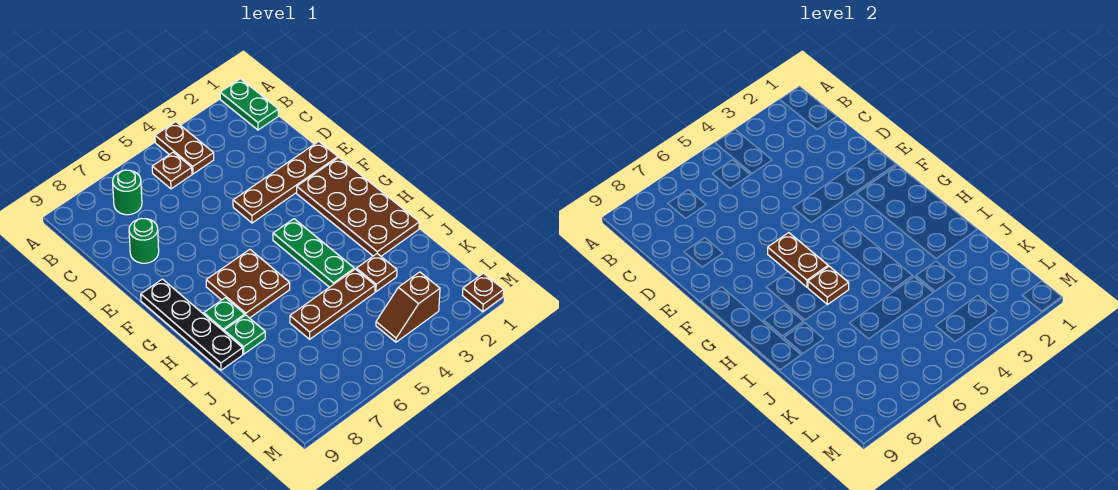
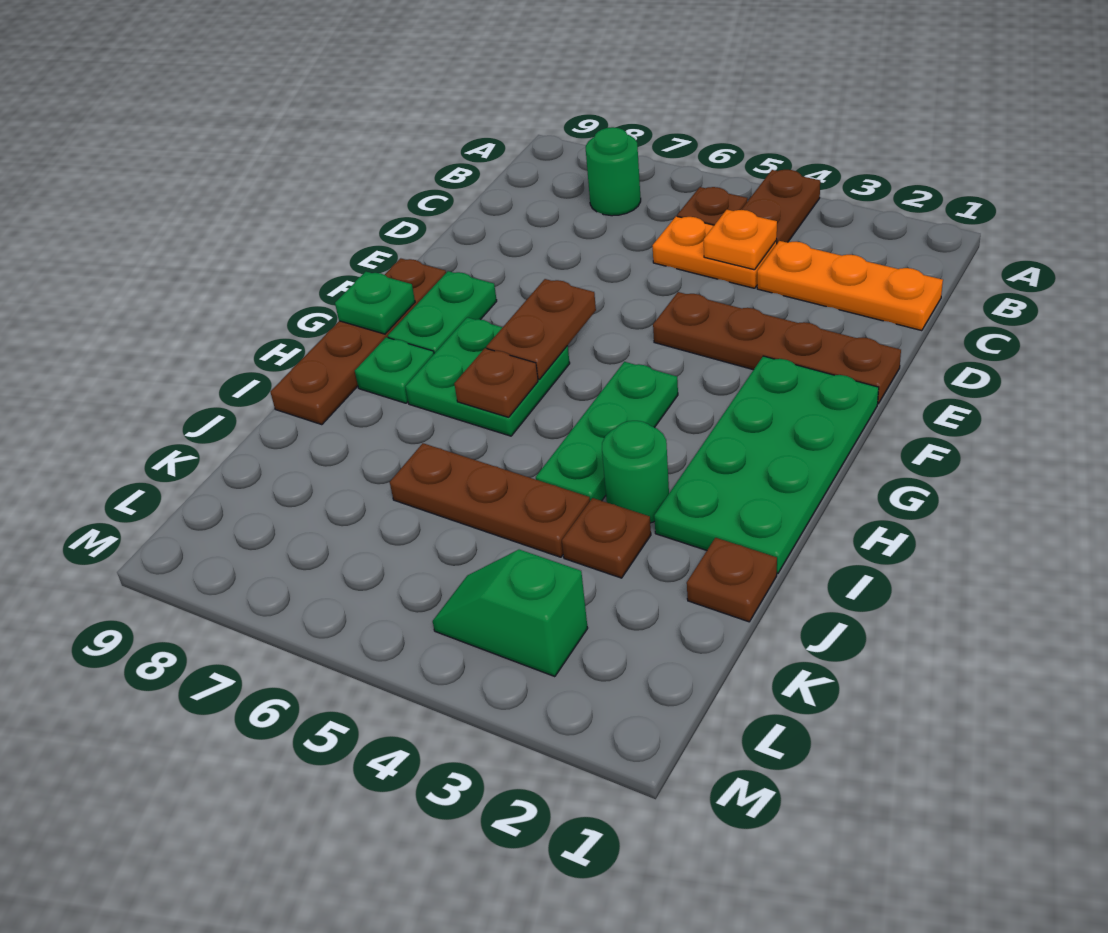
green 1x2 plate [220,79,278,130] -> green 1x2 plate moved to [388,271,497,354]
none -> orange 1x3 plate [757,241,943,331]
none -> orange 1x2 plate [653,216,777,288]
none -> orange 1x1 plate [704,210,777,270]
green 1x1 round brick [129,218,159,263] -> green 1x1 round brick moved to [602,421,669,523]
brown 2x4 plate [297,157,419,256] -> green 2x4 plate [654,356,879,574]
black 1x4 plate [141,279,243,370] -> brown 1x4 plate [271,258,446,425]
brown 2x2 plate [206,250,290,318] -> green 2x2 plate [405,317,570,436]
green 1x1 plate [224,315,265,354] -> green 1x1 plate moved to [335,272,415,334]
brown 1x2 slope [376,272,440,342] -> green 1x2 slope [433,550,588,677]
brown 1x1 plate [462,273,504,312] -> brown 1x1 plate moved to [687,538,777,622]

